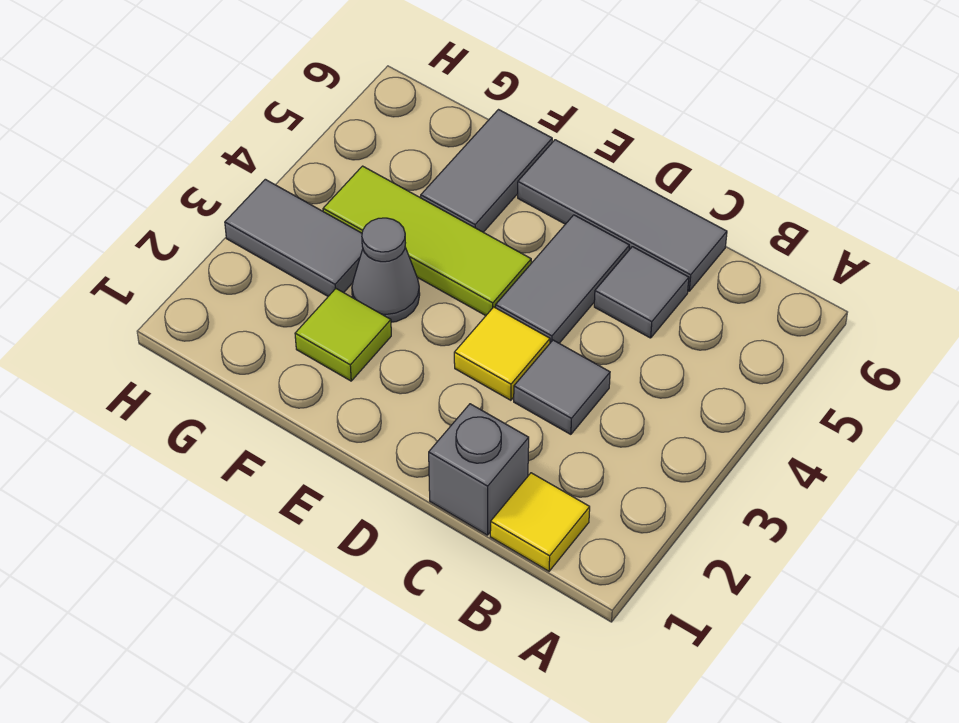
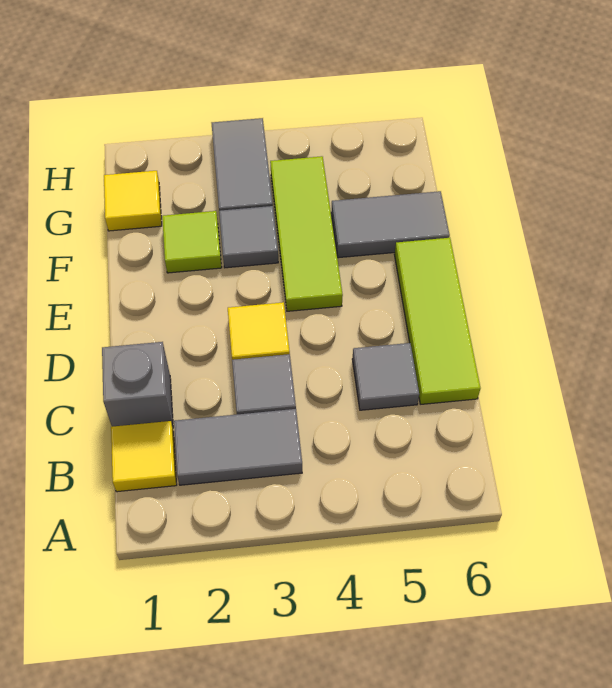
grey 1x3 tile [518,140,727,291] -> lime 1x3 tile [394,238,480,404]
grey 1x2 tile [496,215,629,343] -> grey 1x2 tile moved to [174,409,302,485]
grey 1x1 cone [352,218,420,322] -> grey 1x1 tile [219,206,278,268]
none -> yellow 1x1 tile [104,171,162,231]

